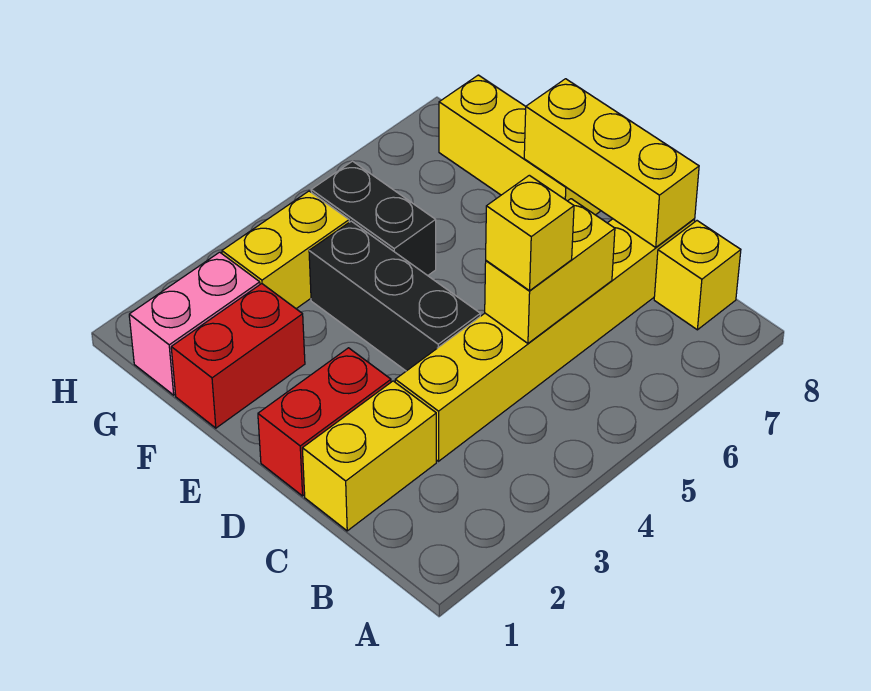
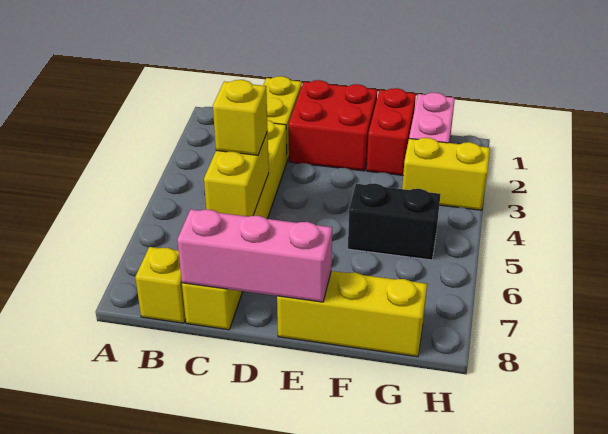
yellow 1x3 brick [524,79,699,247] -> pink 1x3 brick [177,209,332,302]
red 1x2 brick [258,348,391,496] -> red 2x2 brick [289,80,377,171]
black 1x3 brick [309,221,480,371] -> none
yellow 1x2 brick [222,191,349,309] -> yellow 1x2 brick turned to [402,138,490,210]

